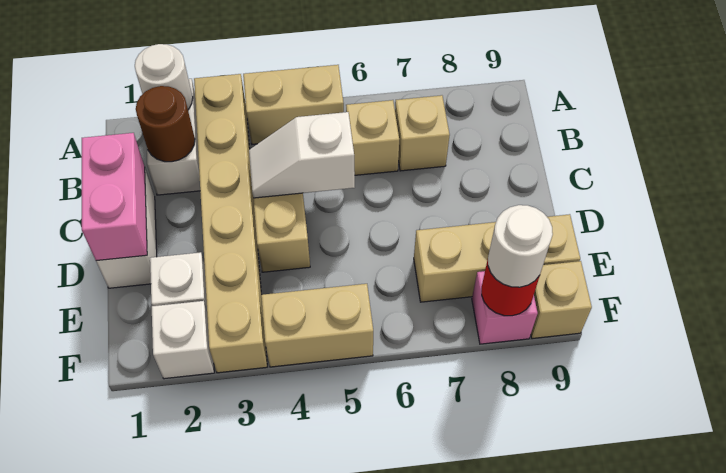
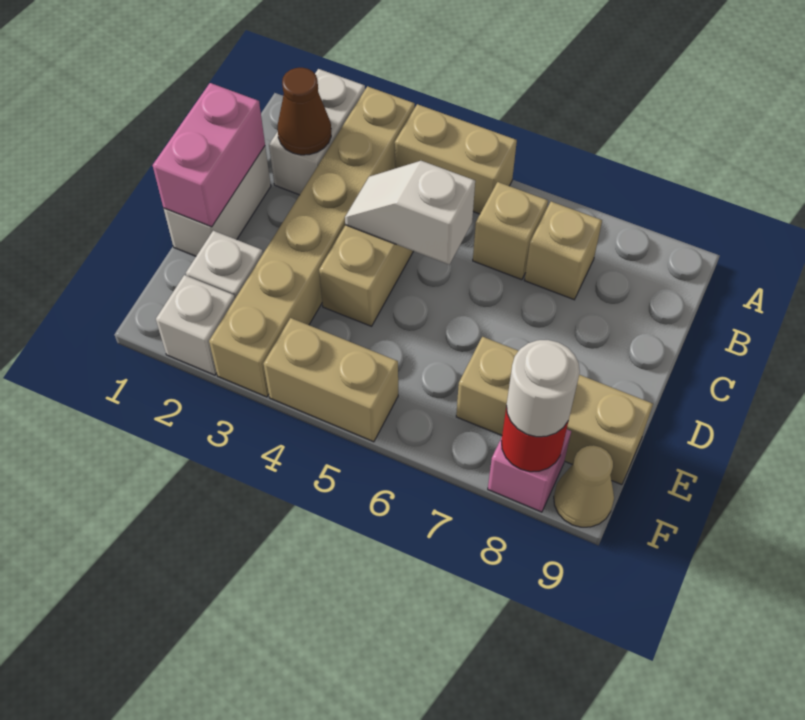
white 1x1 round brick [135,44,193,110] -> none
brown 1x1 round brick [136,86,195,162] -> brown 1x1 cone [278,68,331,155]
tan 1x1 brick [531,261,592,339] -> tan 1x1 cone [554,445,614,527]

